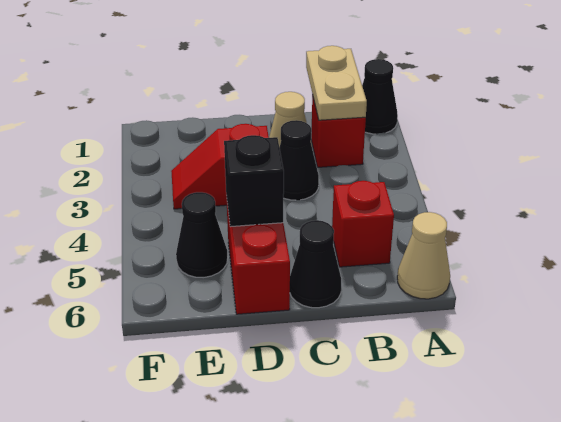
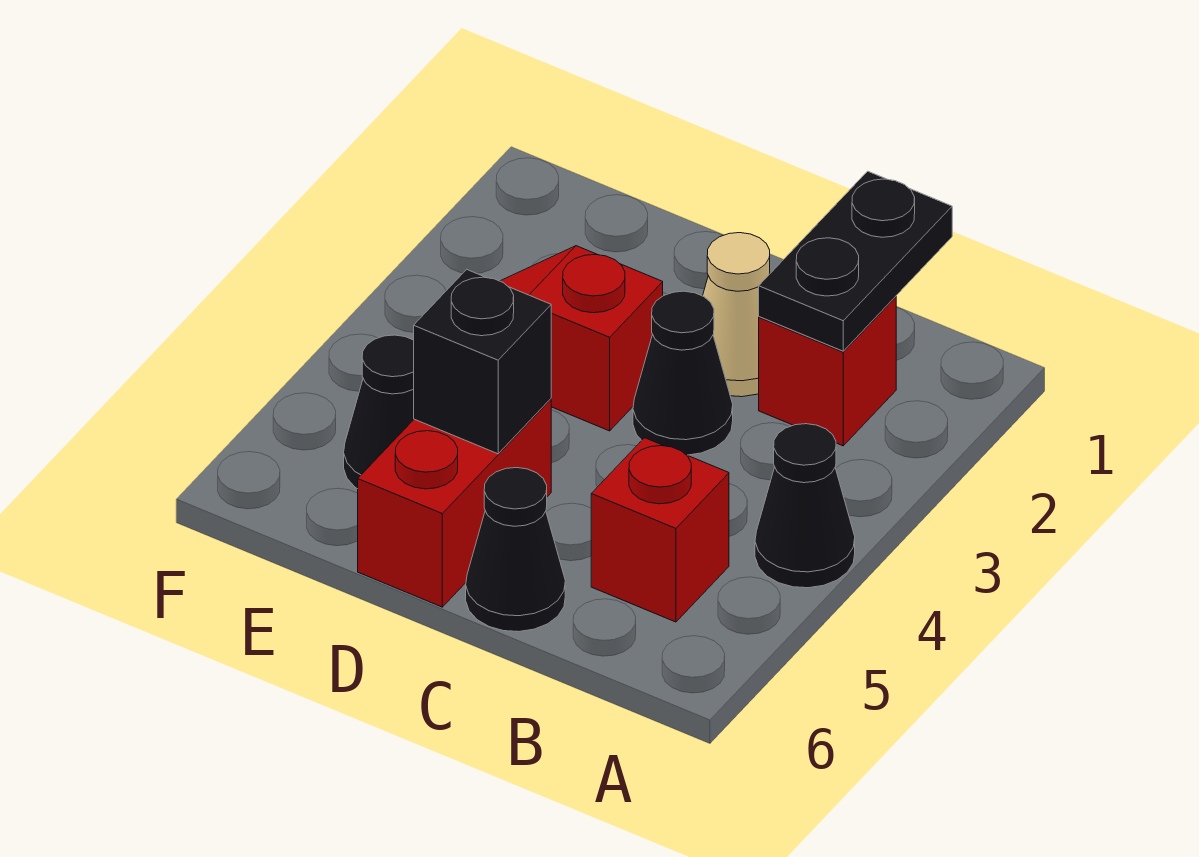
black 1x1 cone [362,59,398,134] -> black 1x1 cone moved to [755,424,855,588]
tan 1x1 cone [397,212,450,299] -> none
tan 1x2 plate [306,46,367,120] -> black 1x2 plate [759,171,952,351]

